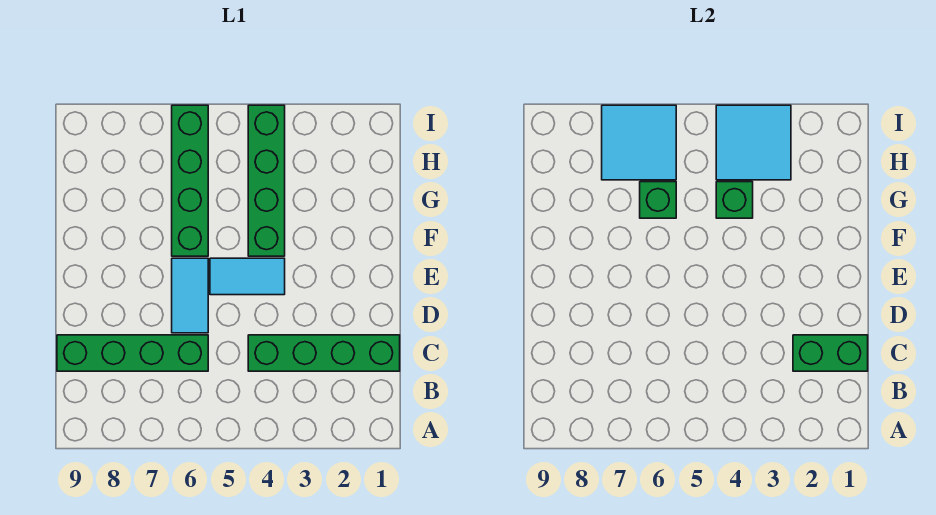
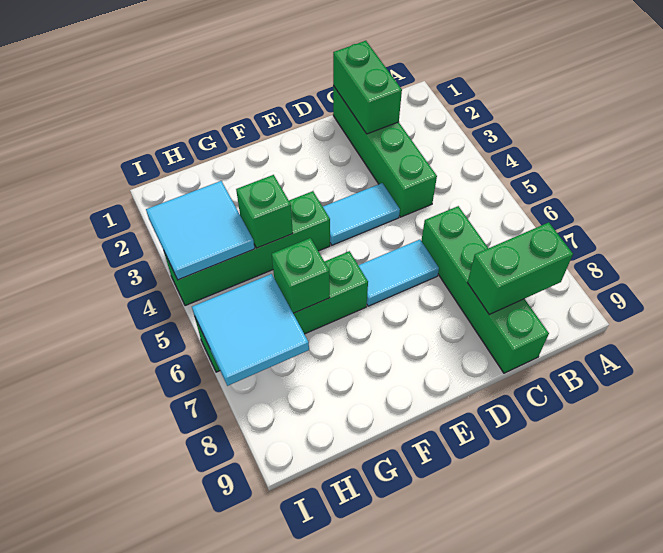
none -> green 1x2 brick [467,222,573,314]
cyan 1x2 tile [210,258,285,295] -> cyan 1x2 tile turned to [323,183,400,245]

